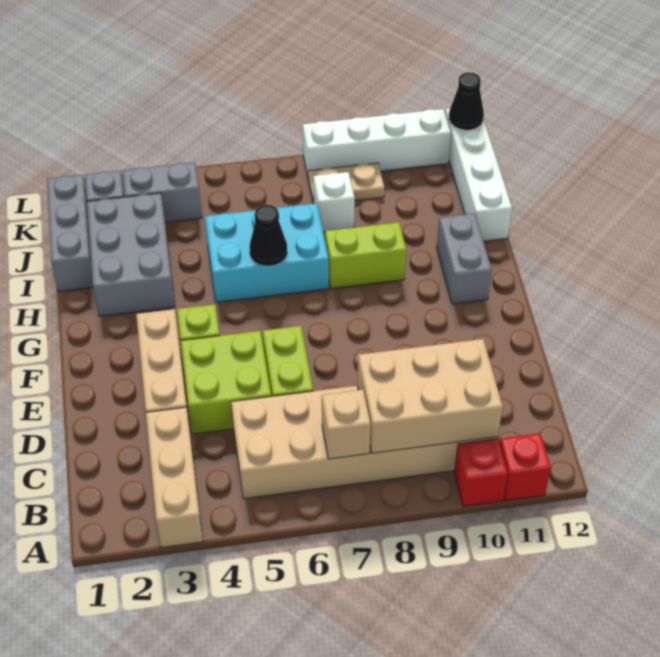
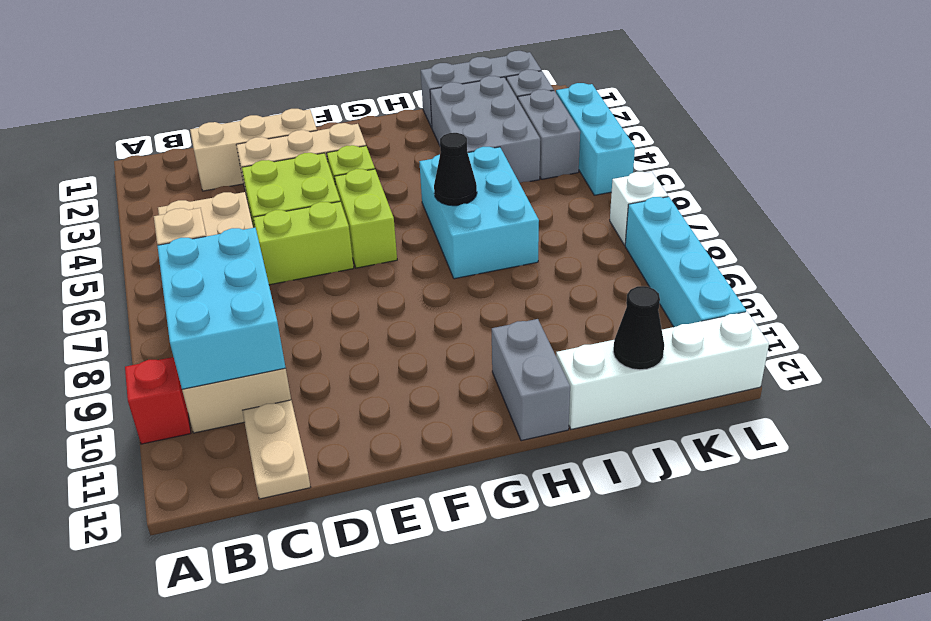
tan 1x3 brick [146,407,203,548] -> tan 1x3 brick moved to [190,109,317,191]
red 1x1 brick [500,433,551,501] -> none
tan 2x3 brick [357,339,503,453] -> cyan 2x3 brick [157,227,286,389]
grey 1x2 brick [437,214,492,304] -> grey 1x2 brick turned to [492,319,570,441]
grey 2x3 brick [87,193,175,316] -> grey 2x3 brick turned to [430,76,540,183]
lime 1x2 brick [325,222,406,289] -> lime 1x2 brick moved to [334,169,397,268]
white 1x1 brick [313,172,355,232] -> white 1x1 brick moved to [610,172,668,245]
tan 1x2 plate [308,163,384,203] -> tan 1x2 plate moved to [242,400,310,499]
none -> cyan 1x3 brick [556,83,635,195]
white 1x4 brick [303,109,451,176] -> cyan 1x4 brick [625,197,746,327]
black 1x1 cone [449,72,484,130] -> black 1x1 cone moved to [613,286,664,370]

